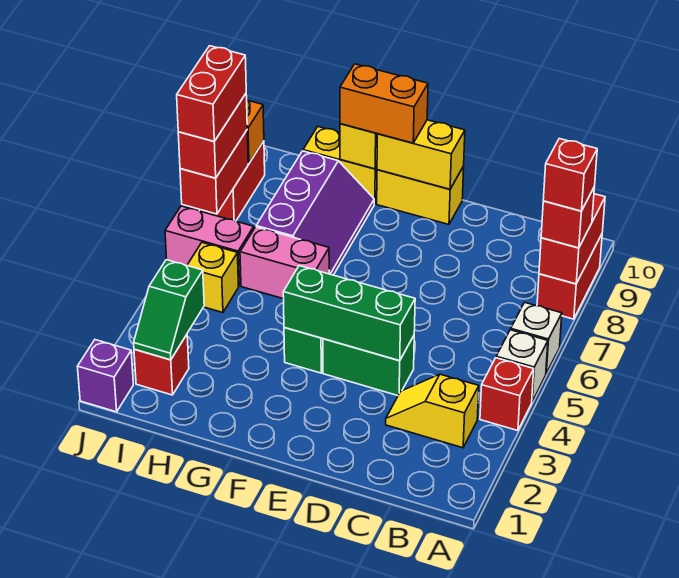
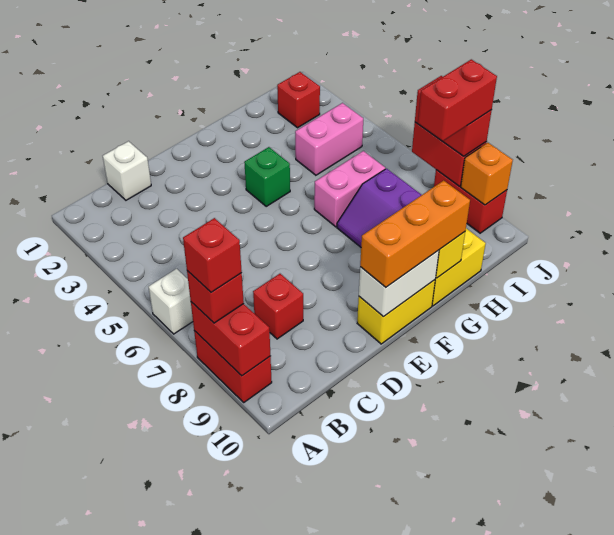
red 1x1 brick [480,358,534,431] -> red 1x1 brick moved to [253,274,303,339]
white 1x1 brick [496,330,548,401] -> white 1x1 brick moved to [103,141,151,200]
yellow 1x2 slope [386,374,479,448] -> none
green 1x2 brick [323,336,414,396] -> none
green 1x3 brick [283,266,415,361] -> none
yellow 1x2 brick [377,120,465,189] -> white 1x2 brick [359,250,439,317]
orange 1x2 brick [340,64,428,143] -> orange 1x3 brick [360,180,470,287]
green 1x2 slope [134,260,204,360] -> none
yellow 1x1 brick [187,243,239,313] -> none
pink 1x2 brick [165,206,254,286] -> pink 1x2 brick moved to [295,103,363,175]
purple 1x1 brick [77,340,133,412] -> none
red 1x2 brick [177,46,246,141] -> red 1x2 brick turned to [418,59,497,141]

